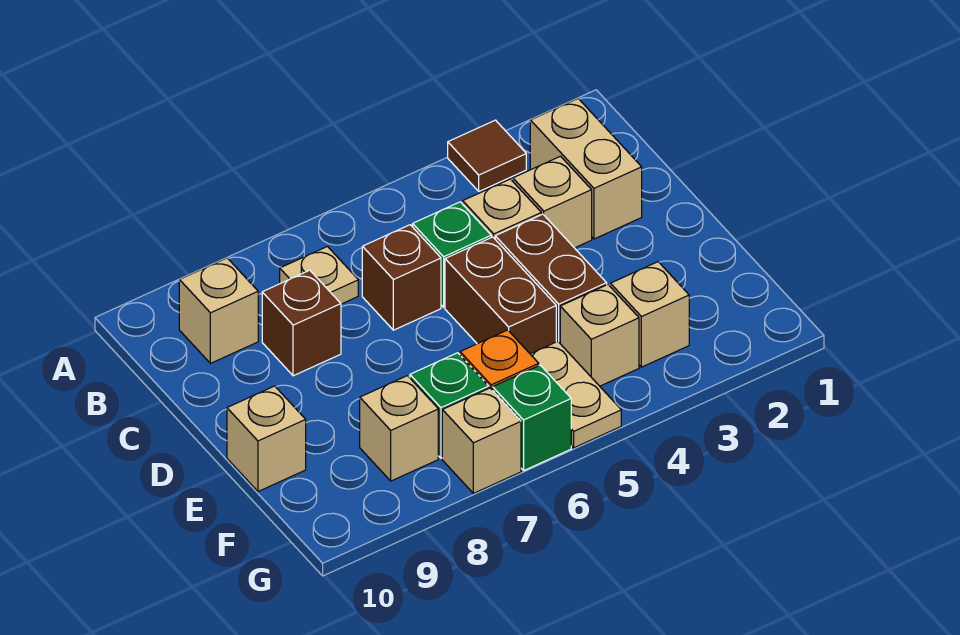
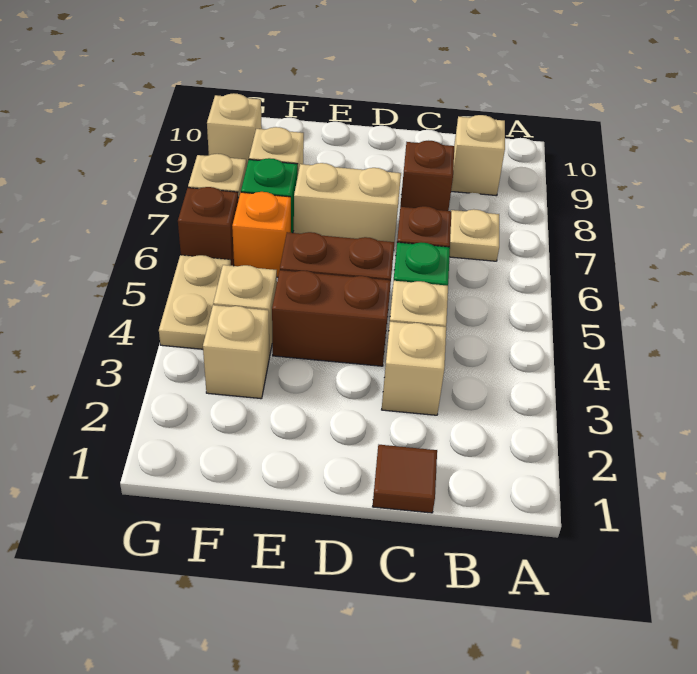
brown 1x1 tile [448,120,526,191] -> brown 1x1 tile moved to [373,445,437,513]
tan 1x2 brick [530,98,642,239] -> tan 1x2 brick moved to [294,163,401,243]
tan 1x1 brick [227,386,306,492] -> tan 1x1 brick moved to [207,93,262,168]
tan 1x2 plate [531,341,621,448] -> tan 1x2 plate turned to [159,255,231,349]
green 1x1 brick [493,365,571,470] -> brown 1x1 brick [178,187,238,266]

